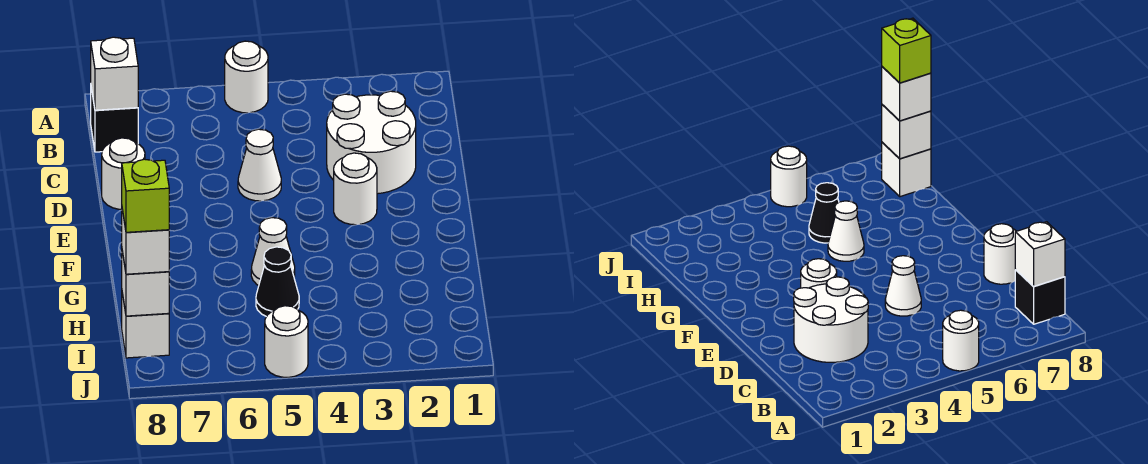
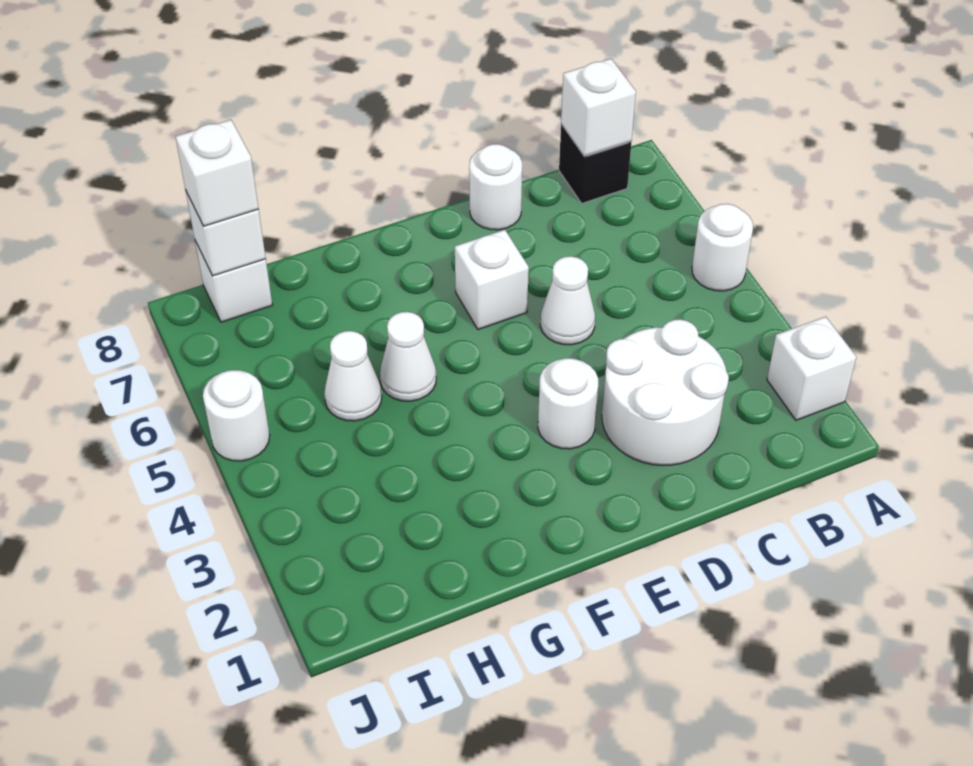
none -> white 1x1 brick [767,317,856,420]
none -> white 1x1 brick [455,230,529,330]
black 1x1 cone [256,247,299,317] -> white 1x1 cone [324,331,382,421]
lime 1x1 brick [122,159,169,232] -> none

